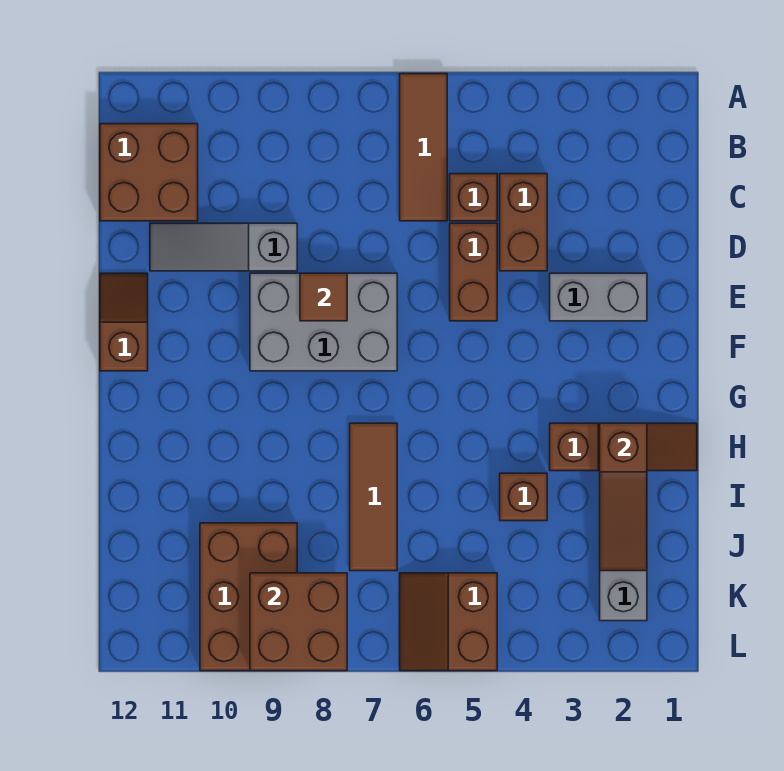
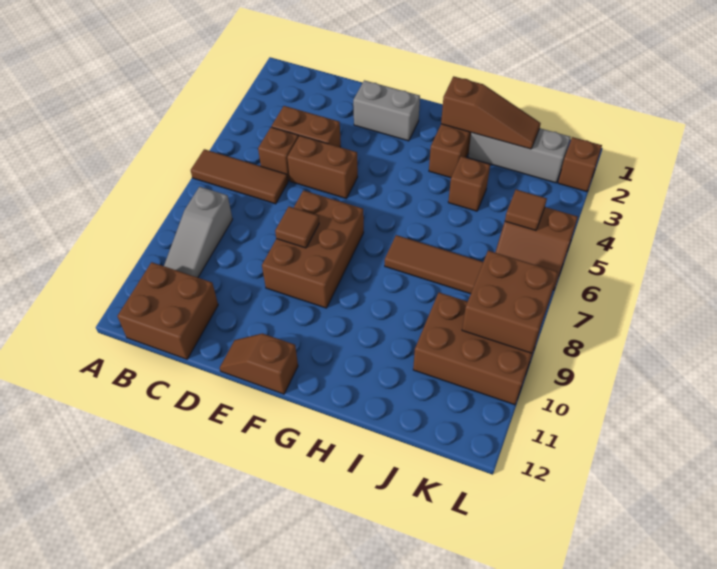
grey 1x3 slope [150,223,297,271] -> grey 1x3 slope moved to [164,187,233,278]
grey 1x2 brick [550,273,647,321] -> grey 1x2 brick turned to [353,80,420,141]
grey 2x3 brick [250,273,397,371] -> brown 2x3 brick [262,190,364,308]
none -> brown 1x1 tile [505,190,547,230]
none -> brown 1x1 brick [558,137,602,192]

